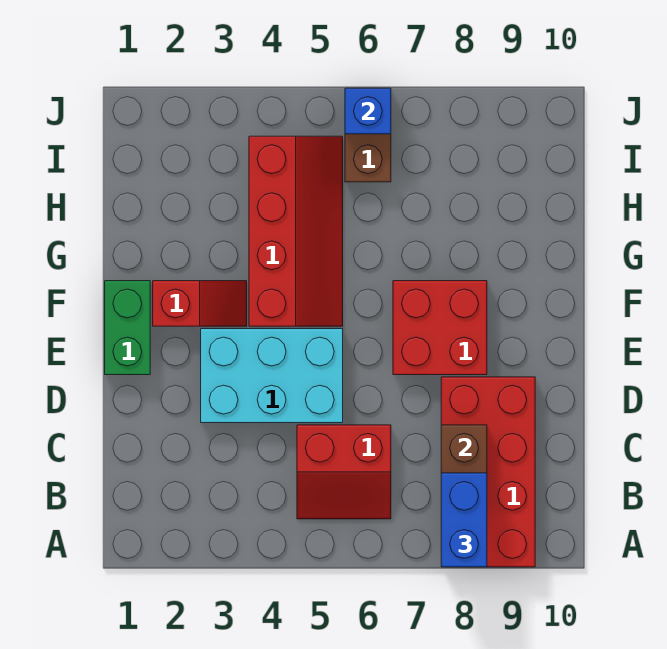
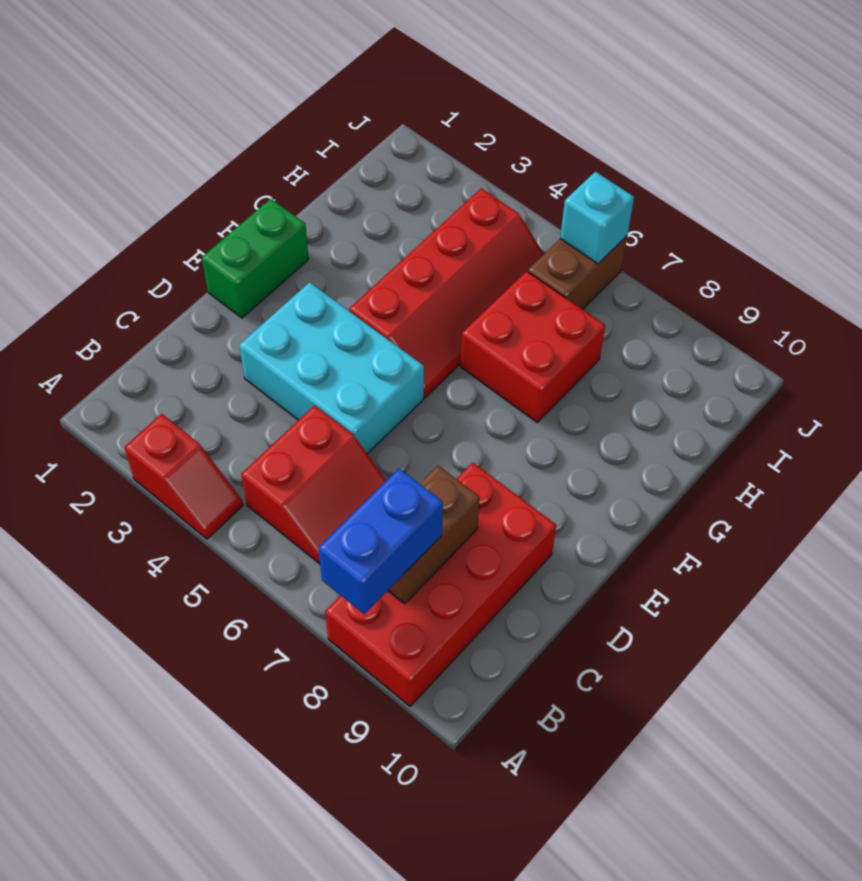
red 2x2 slope [297,425,391,519] -> red 2x2 slope turned to [241,405,386,564]
red 2x2 brick [393,281,487,375] -> red 2x2 brick moved to [460,271,605,422]
red 1x2 slope [153,281,247,326] -> red 1x2 slope moved to [124,414,243,539]
blue 1x1 brick [345,88,391,134] -> cyan 1x1 brick [560,172,634,264]

